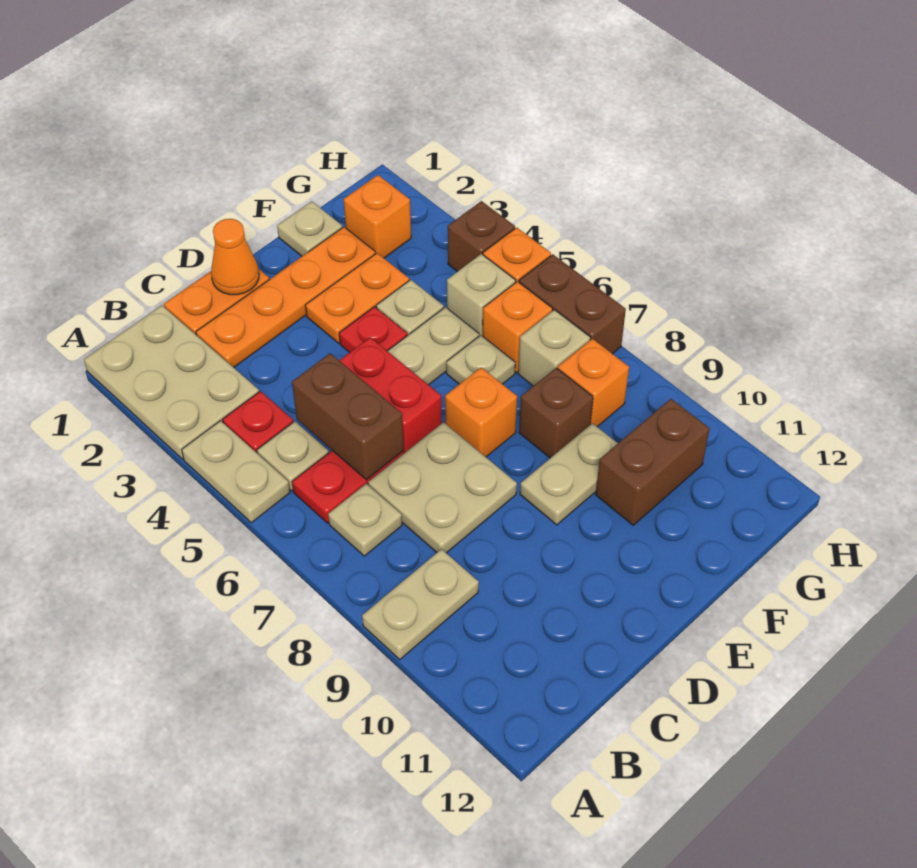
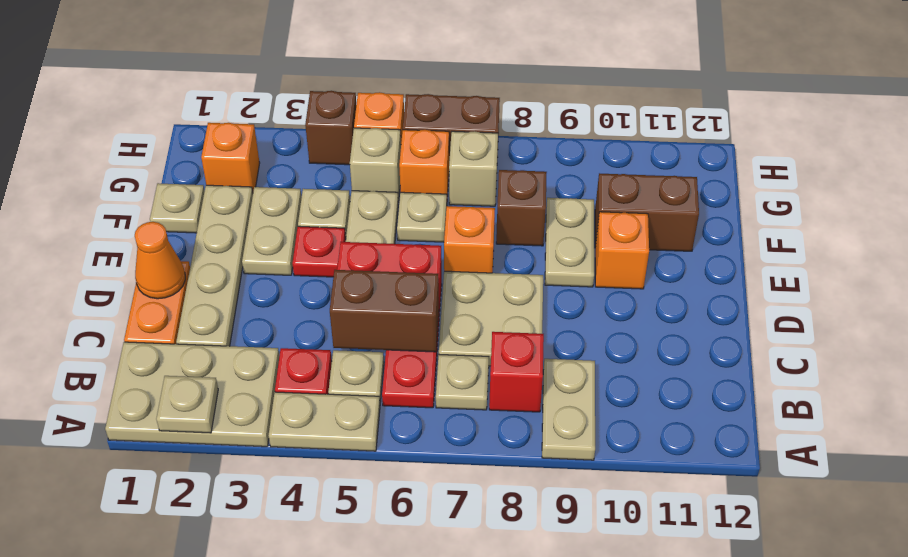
none -> tan 1x1 plate [156,376,218,433]
none -> red 1x1 brick [489,332,544,412]
orange 1x4 plate [196,227,375,368] -> tan 1x4 plate [176,185,253,346]
orange 1x2 plate [305,253,409,343] -> tan 1x2 plate [242,187,302,275]
brown 1x2 brick [596,399,710,525] -> brown 1x2 brick turned to [595,173,699,251]
orange 1x1 brick [558,339,629,427] -> orange 1x1 brick moved to [595,212,649,289]

